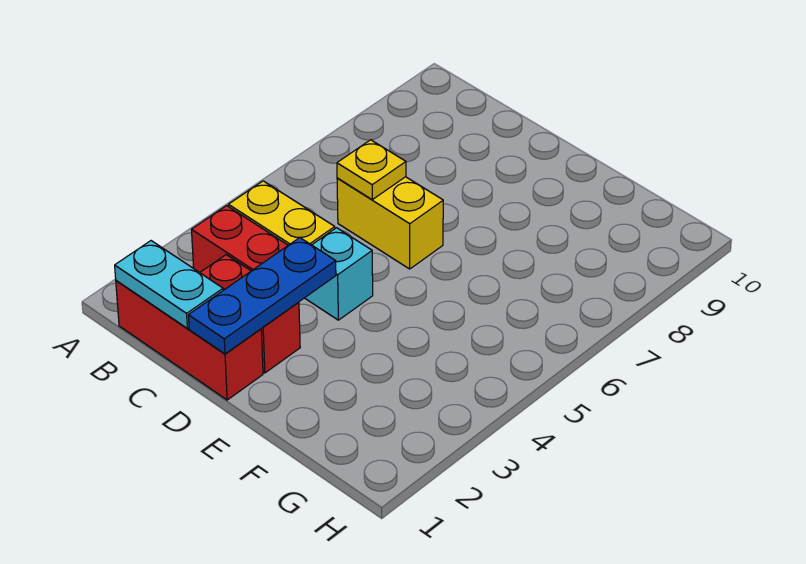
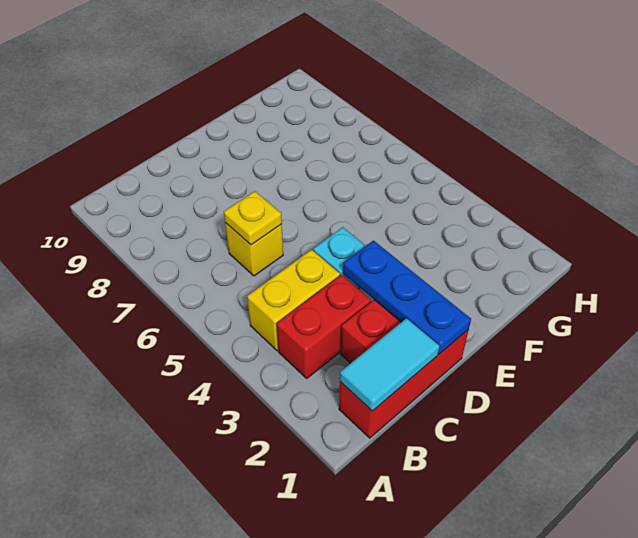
cyan 1x2 plate [115,241,223,328] -> cyan 1x2 tile [340,318,439,411]
yellow 1x2 brick [337,177,443,269] -> yellow 1x1 brick [225,223,283,276]

